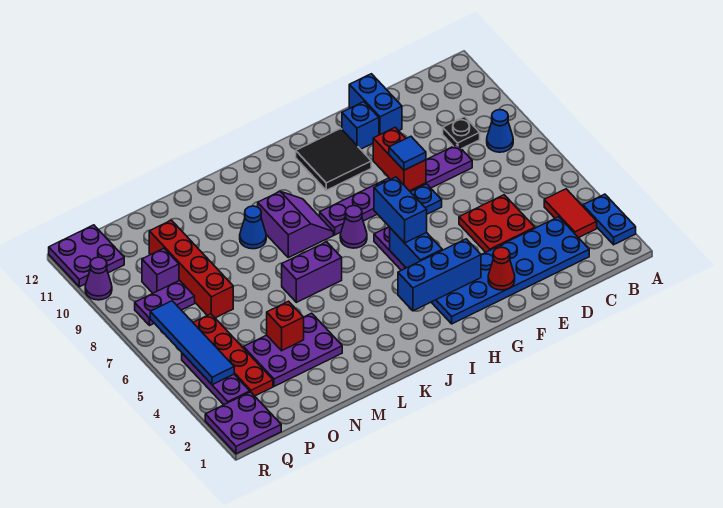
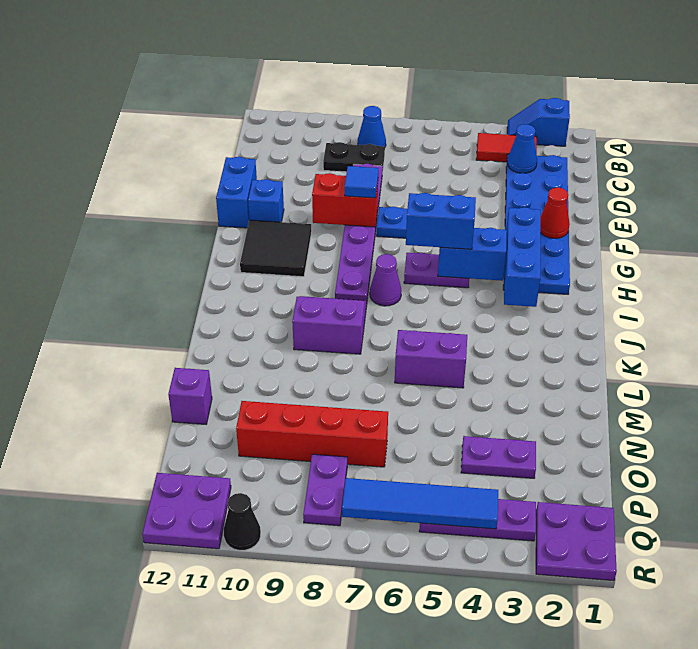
blue 1x2 plate [583,194,636,245] -> blue 1x2 slope [507,98,570,146]
black 1x1 plate [443,117,480,149] -> black 1x2 plate [323,142,385,174]
red 2x2 plate [459,195,535,252] -> none
blue 1x2 brick [349,74,402,135] -> blue 1x2 brick turned to [216,157,257,228]
purple 1x2 brick [282,242,342,302] -> purple 1x2 brick turned to [395,330,467,388]
blue 1x1 cone [240,206,266,249] -> blue 1x1 cone moved to [507,124,537,173]
purple 2x3 plate [243,313,342,386] -> purple 1x2 plate [461,436,536,478]
red 1x1 brick [267,301,304,351] -> none
red 1x4 plate [193,314,273,396] -> none
purple 1x1 brick [142,248,179,293] -> purple 1x1 brick moved to [168,368,212,424]
purple 1x1 cone [85,257,112,300] -> black 1x1 cone [224,493,261,550]

